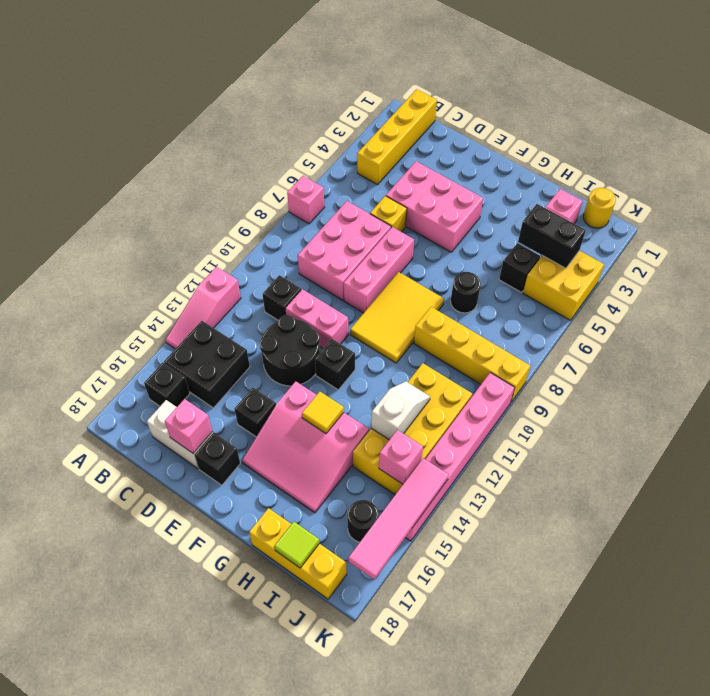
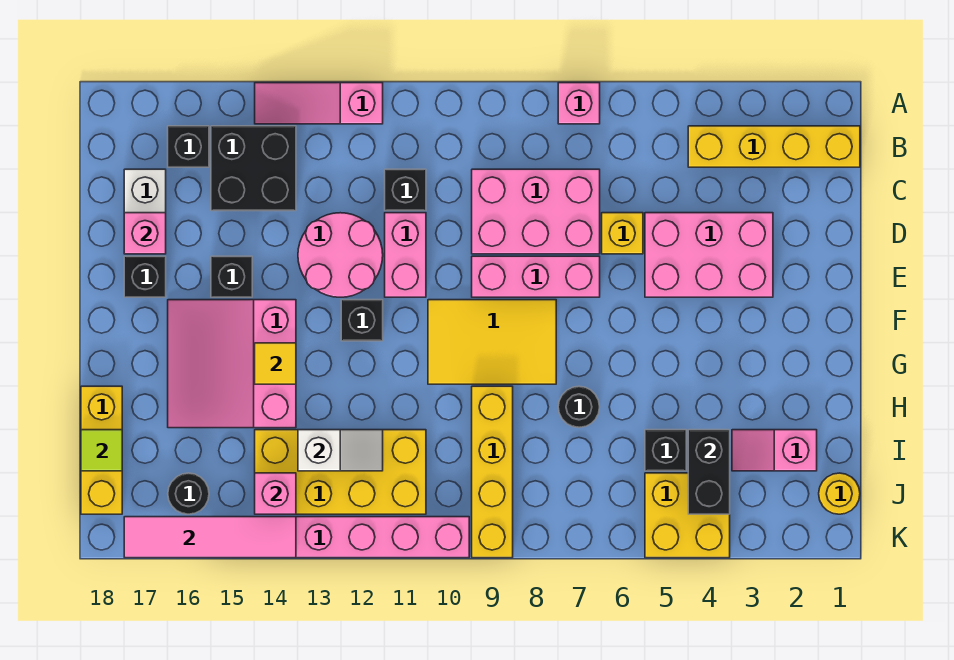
pink 2x3 brick [386,161,483,252] -> pink 2x3 brick turned to [645,213,773,297]
black 2x2 round brick [260,315,320,386] -> pink 2x2 round brick [298,213,383,297]

